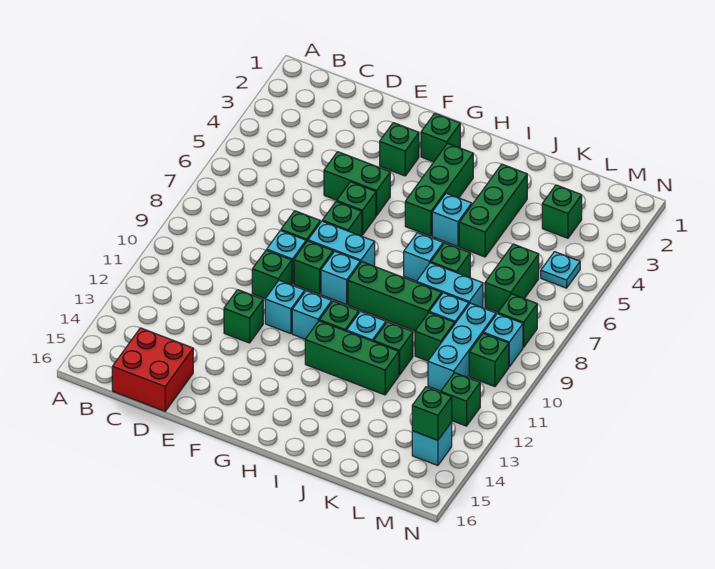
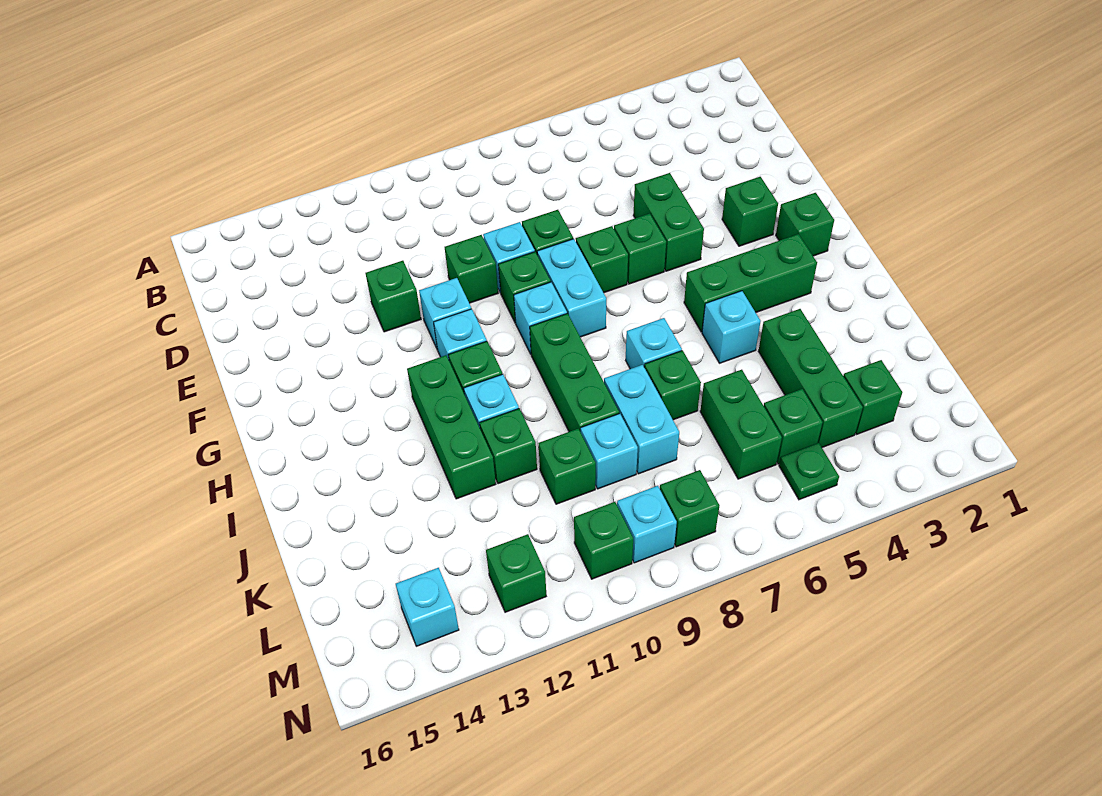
red 2x2 brick [112,328,193,411] -> none
green 1x3 brick [459,164,527,257] -> green 1x3 brick turned to [758,309,863,447]
green 1x2 brick [485,244,539,312] -> green 1x2 brick turned to [700,370,782,479]
cyan 1x3 brick [428,303,496,391] -> none
cyan 1x1 plate [541,252,580,288] -> green 1x1 plate [779,443,839,500]
green 1x1 brick [412,387,452,440] -> green 1x1 brick moved to [764,389,823,464]

